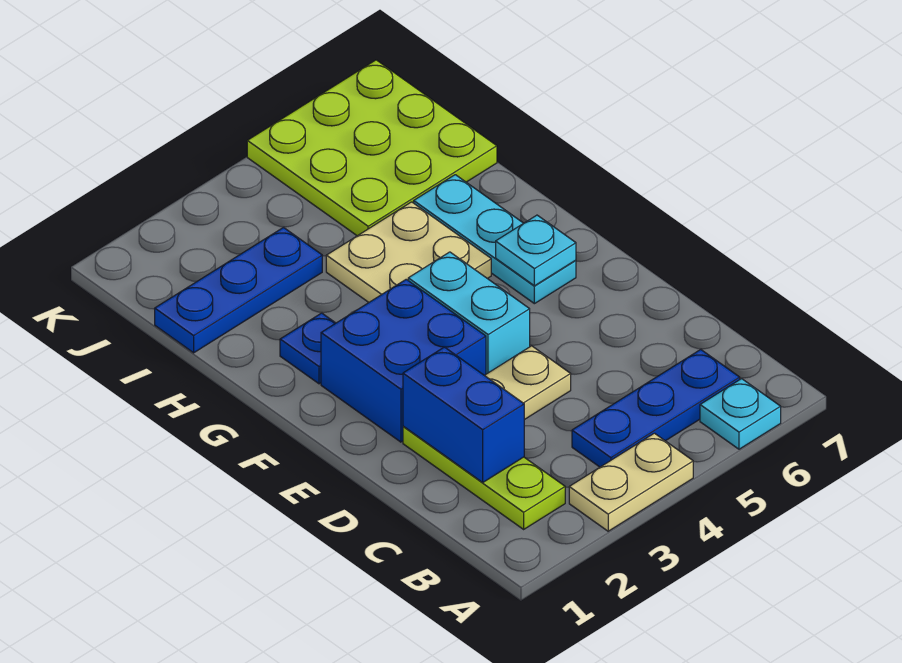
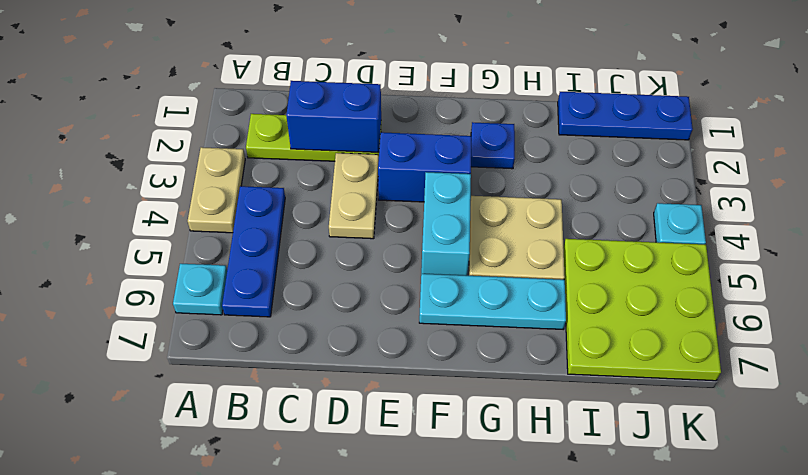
blue 2x2 brick [321,279,486,442] -> blue 1x2 brick [378,132,471,202]
cyan 1x2 brick [408,252,530,374] -> cyan 1x2 brick turned to [421,172,471,276]
cyan 1x1 plate [496,215,576,286] -> cyan 1x1 plate moved to [654,203,706,244]
blue 1x3 plate [155,228,322,353] -> blue 1x3 plate turned to [558,92,693,140]

